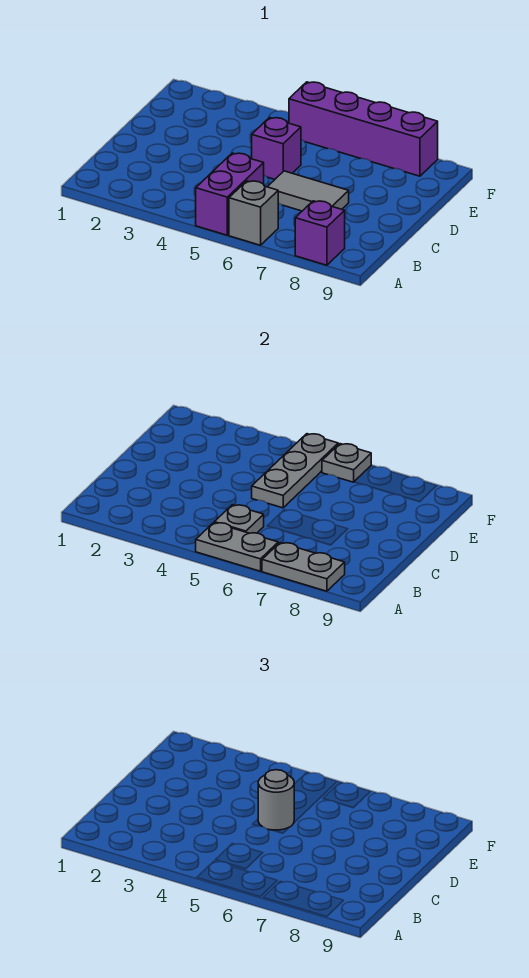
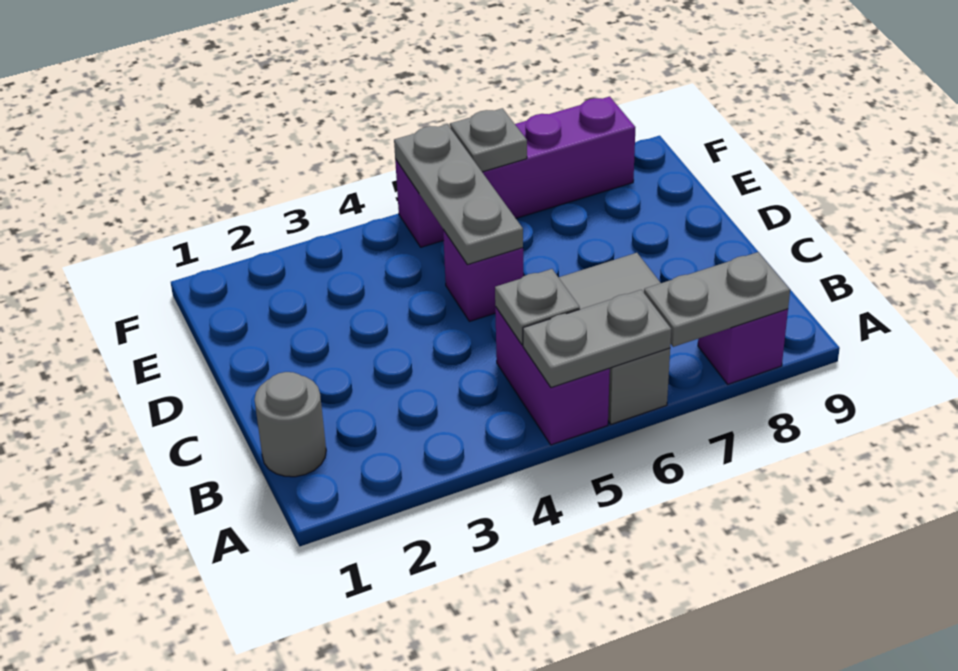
grey 1x1 round brick [258,770,294,830] -> grey 1x1 round brick moved to [255,372,326,477]

